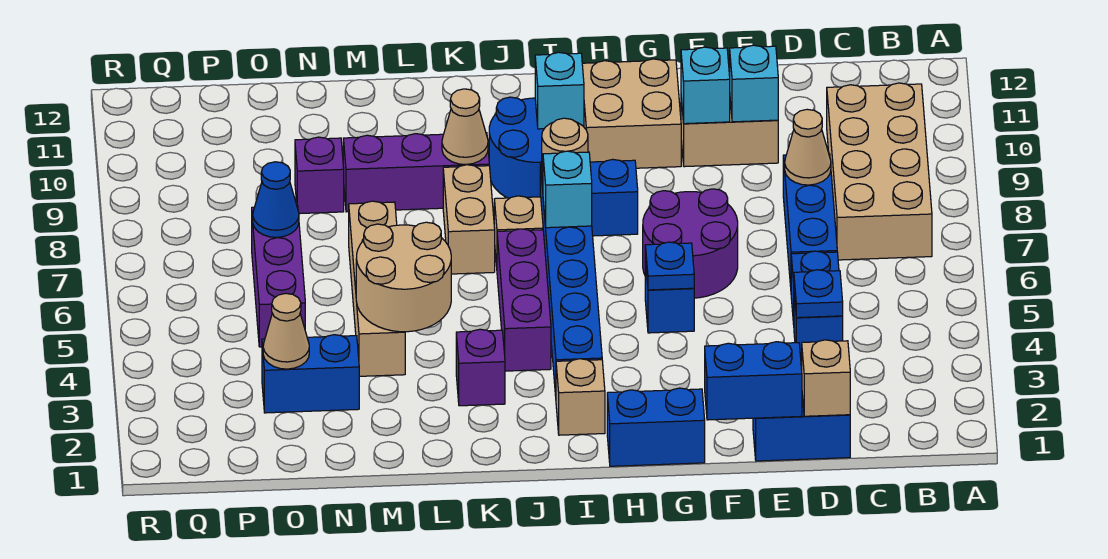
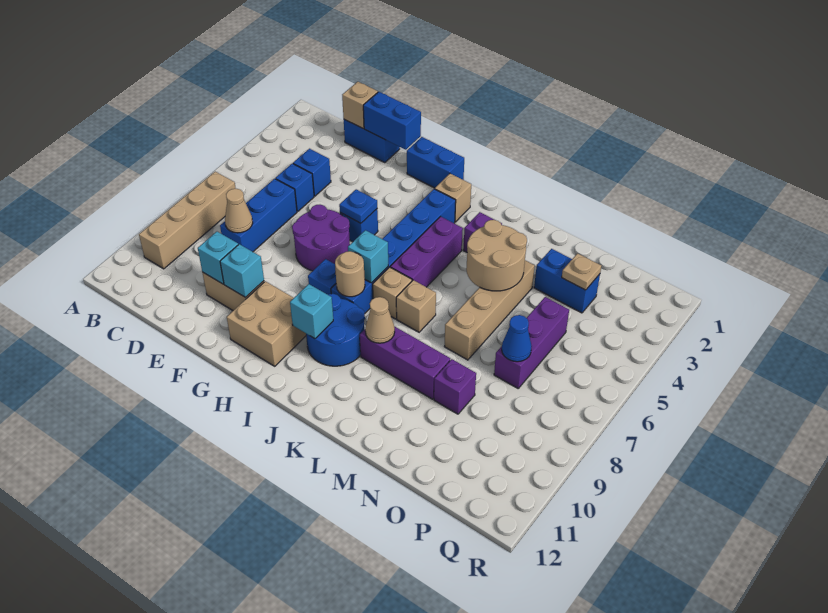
tan 2x4 brick [827,83,932,260] -> tan 1x4 brick [139,172,236,269]
blue 1x1 plate [794,270,843,318] -> none
tan 1x2 brick [443,165,495,274] -> tan 1x1 brick [396,280,436,332]
tan 1x1 cone [263,293,309,369] -> tan 1x1 plate [562,253,601,290]

